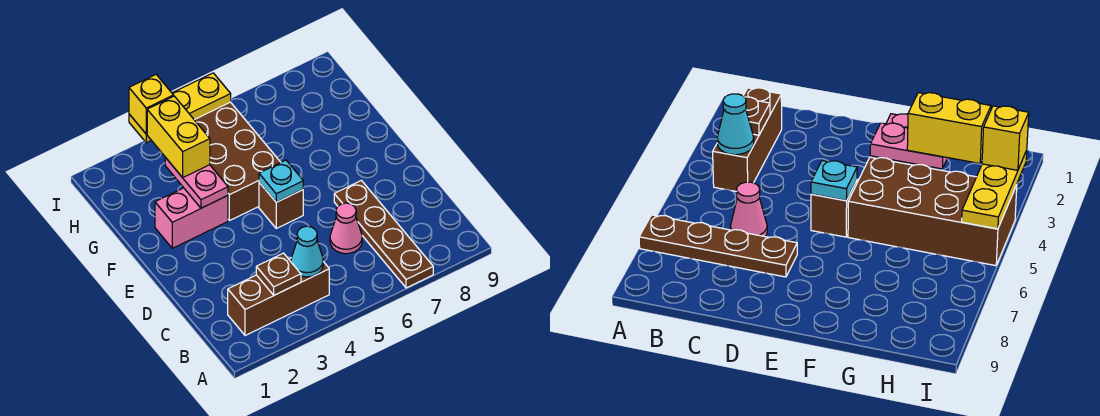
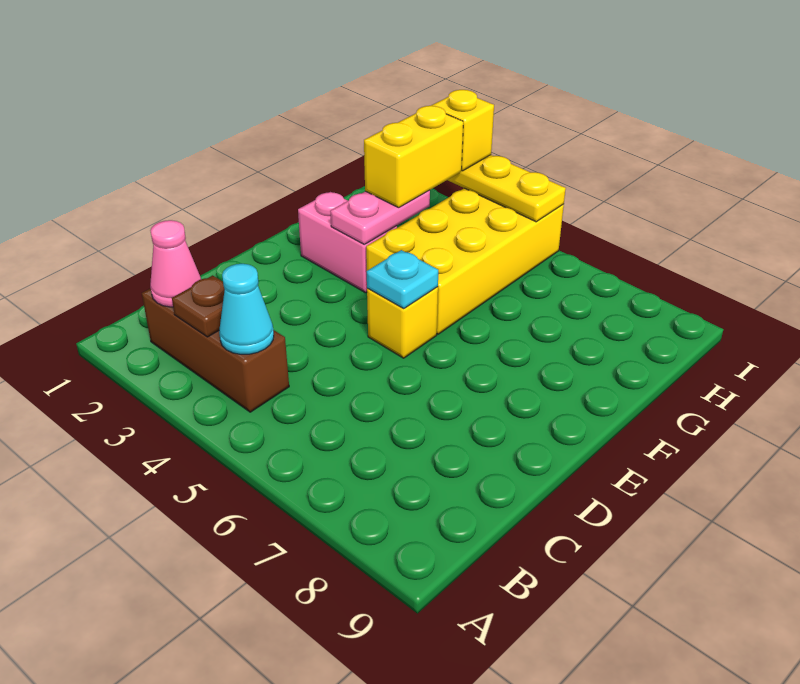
brown 1x4 plate [334,180,433,288] -> none
pink 1x1 cone [330,203,362,254] -> pink 1x1 cone moved to [150,220,201,307]
brown 1x1 brick [259,182,303,228] -> yellow 1x1 brick [367,287,438,358]
brown 2x4 brick [195,102,281,221] -> yellow 2x4 brick [366,188,564,334]

